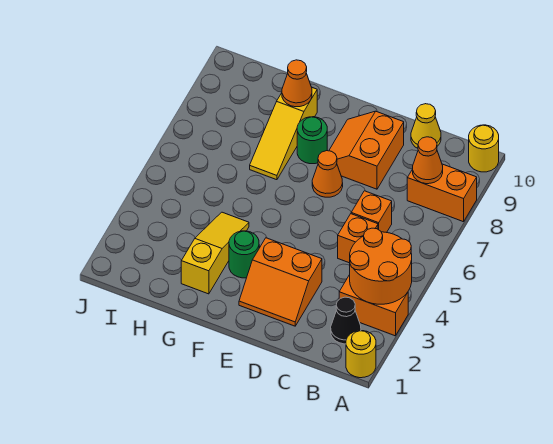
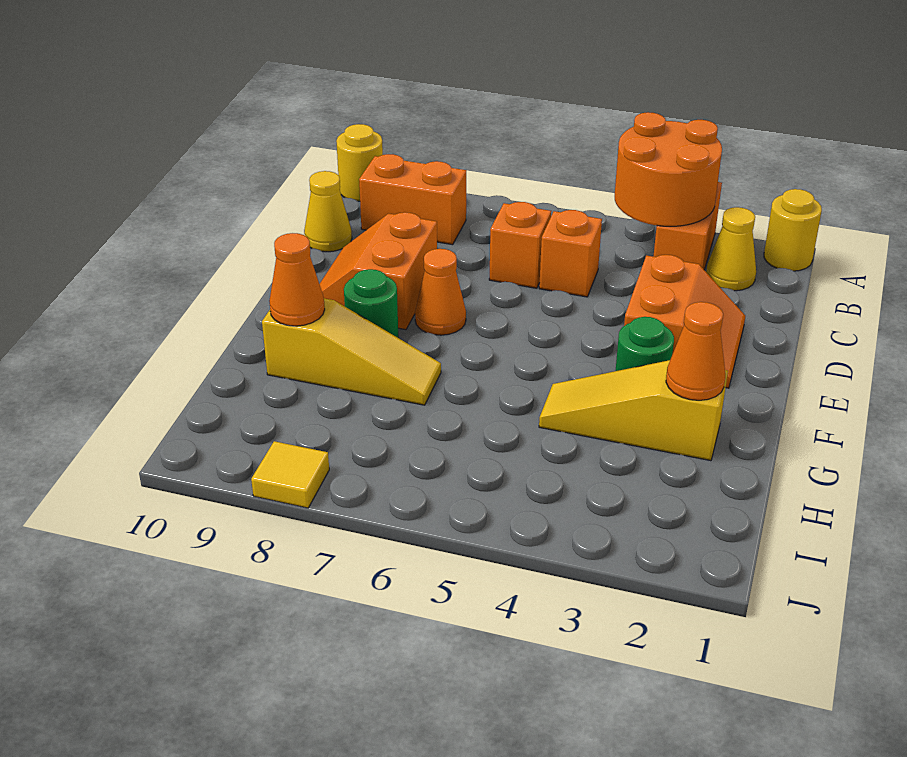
orange 1x2 brick [407,164,477,222] -> orange 1x2 brick turned to [359,154,466,245]
black 1x1 cone [331,297,361,344] -> yellow 1x1 cone [706,207,756,291]
orange 1x1 cone [413,137,443,184] -> orange 1x1 cone moved to [666,302,725,400]
orange 2x2 slope [329,111,404,189] -> orange 2x2 slope turned to [320,212,437,330]
none -> yellow 1x1 tile [251,441,329,508]

